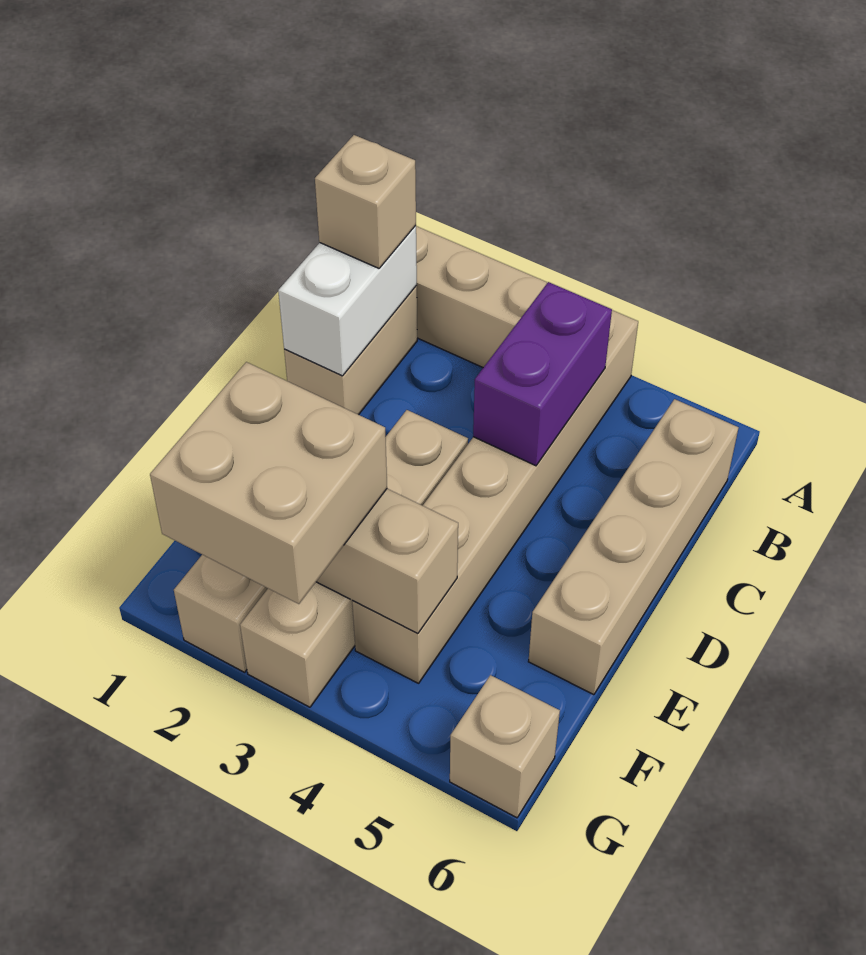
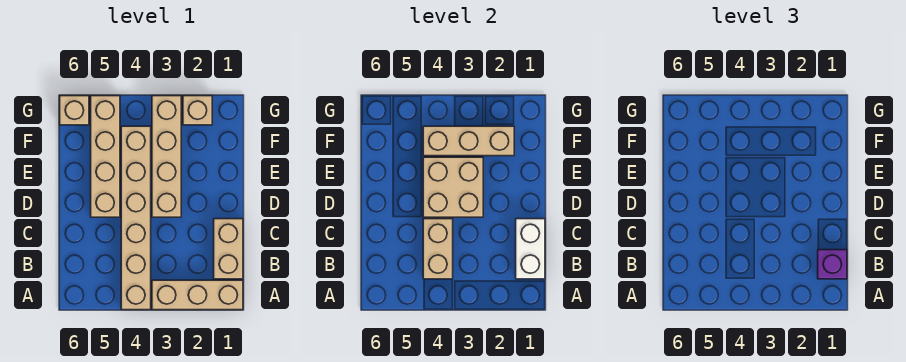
tan 1x1 brick [315,135,416,268] -> purple 1x1 brick [818,250,847,279]
purple 1x2 brick [473,282,612,466] -> tan 1x2 brick [423,219,453,279]
tan 1x4 brick [528,399,739,695] -> tan 1x4 brick moved to [91,96,120,217]
tan 2x2 brick [150,362,387,604] -> tan 2x2 brick moved to [423,157,483,217]

